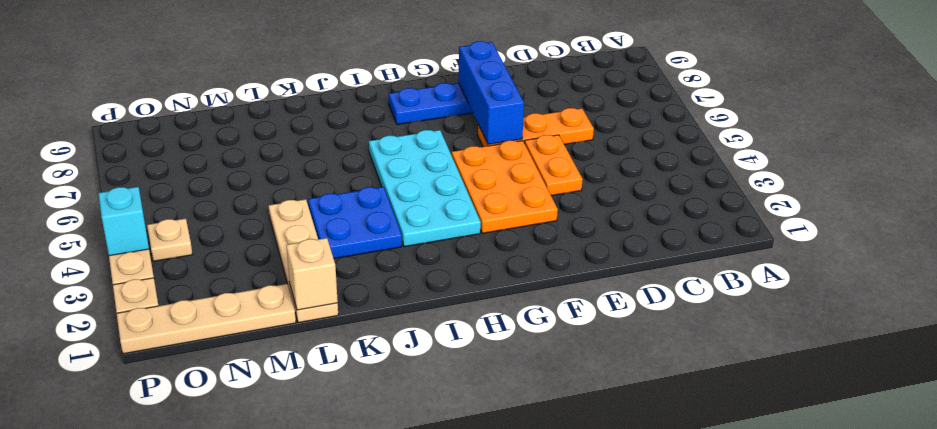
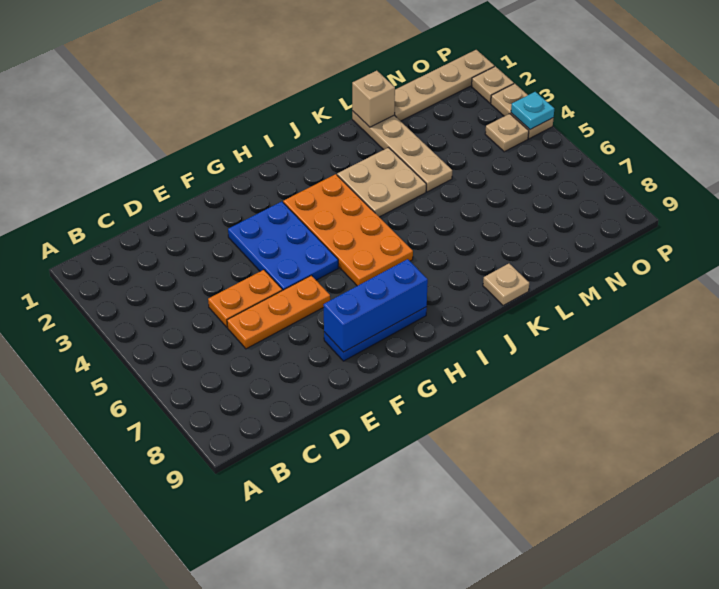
orange 1x2 plate [525,135,583,196] -> orange 1x2 plate turned to [208,270,282,327]
orange 2x3 plate [452,141,558,233] -> blue 2x3 plate [228,202,338,290]
blue 1x3 brick [459,41,524,144] -> blue 1x3 brick turned to [323,259,428,352]
cyan 2x4 plate [369,130,481,247] -> orange 2x4 plate [283,174,413,286]
blue 2x2 plate [308,187,402,258] -> tan 2x2 plate [337,148,426,217]
none -> tan 1x1 plate [483,264,529,306]
cyan 1x1 brick [98,187,149,256] -> cyan 1x1 plate [511,92,554,129]

